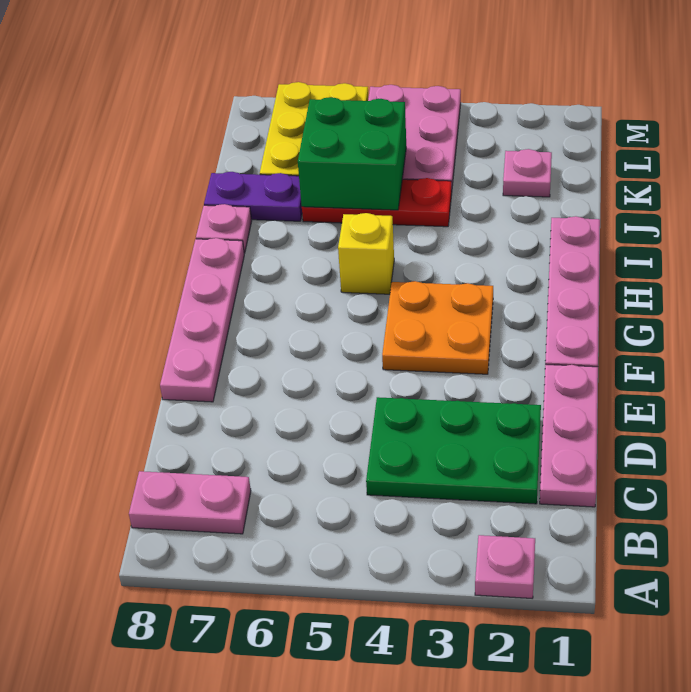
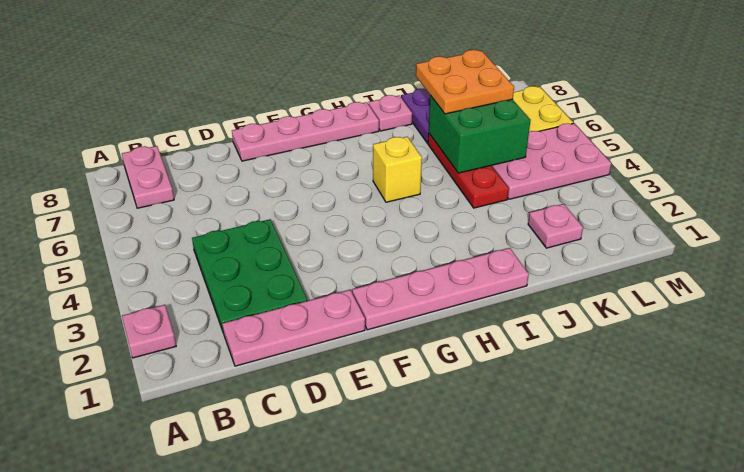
orange 2x2 plate [382,281,493,374] -> orange 2x2 plate moved to [416,50,514,114]

